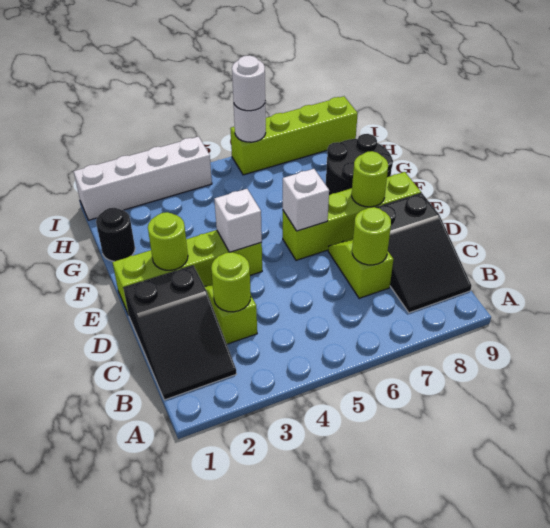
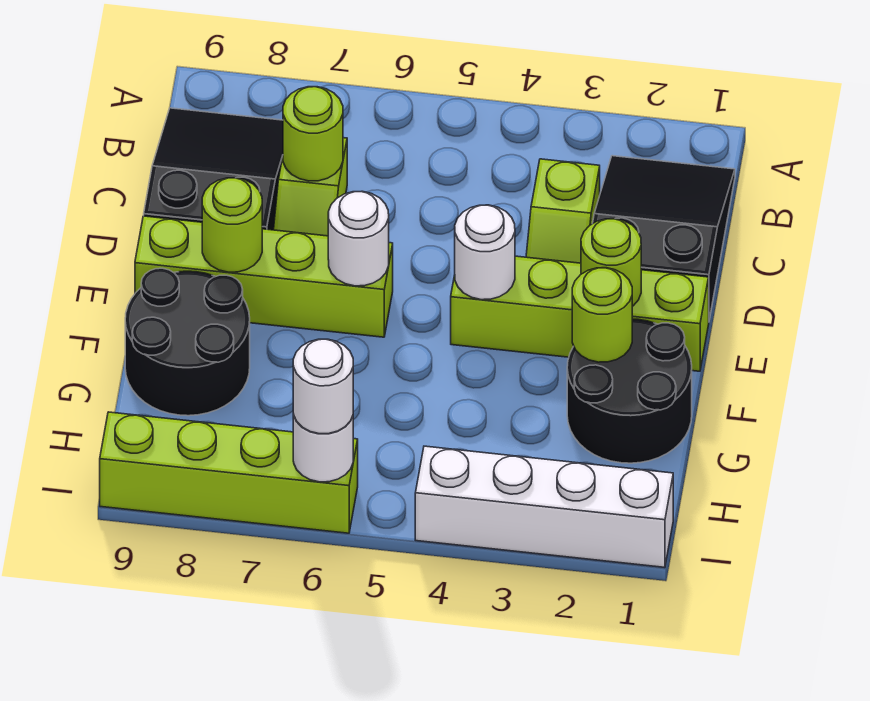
lime 1x1 round brick [211,252,251,312] -> lime 1x1 round brick moved to [572,268,632,362]
white 1x1 brick [214,189,262,252] -> white 1x1 round brick [455,205,515,300]
white 1x1 brick [283,169,329,231] -> white 1x1 round brick [328,191,389,286]
black 1x1 round brick [96,208,135,261] -> black 2x2 round brick [567,319,692,463]

